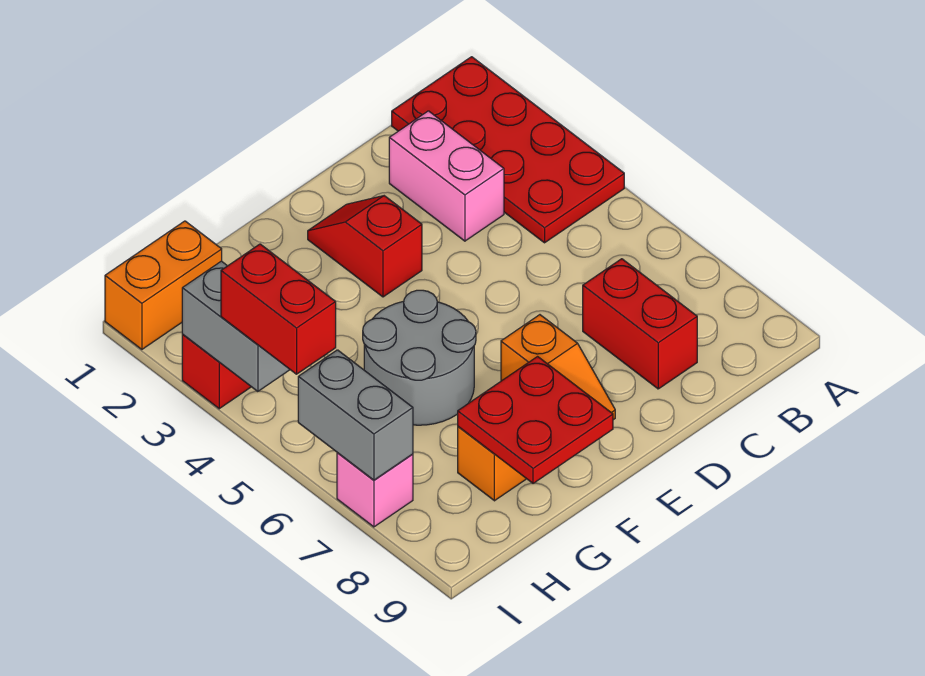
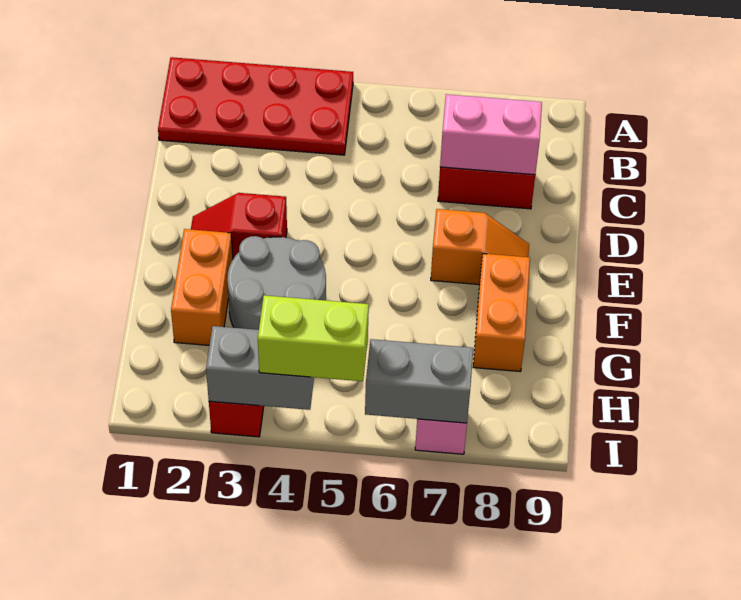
pink 1x2 brick [389,111,504,241] -> pink 1x2 brick moved to [440,94,542,175]
grey 2x2 round brick [363,290,476,425] -> grey 2x2 round brick moved to [227,236,326,330]
red 2x2 plate [458,357,613,483] -> none
orange 1x2 brick [105,221,222,349] -> orange 1x2 brick moved to [171,229,233,345]
red 1x2 brick [221,244,336,374] -> lime 1x2 brick [258,295,369,381]

